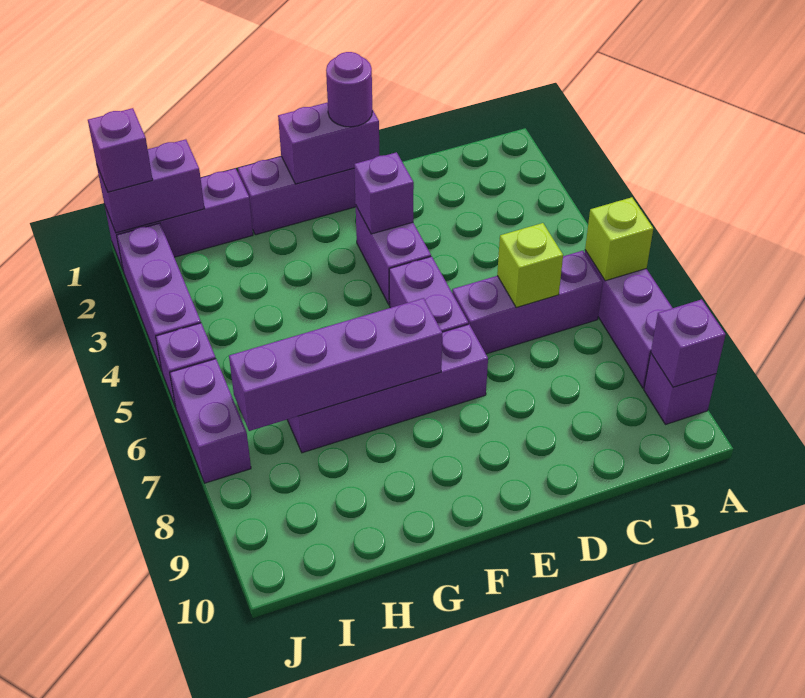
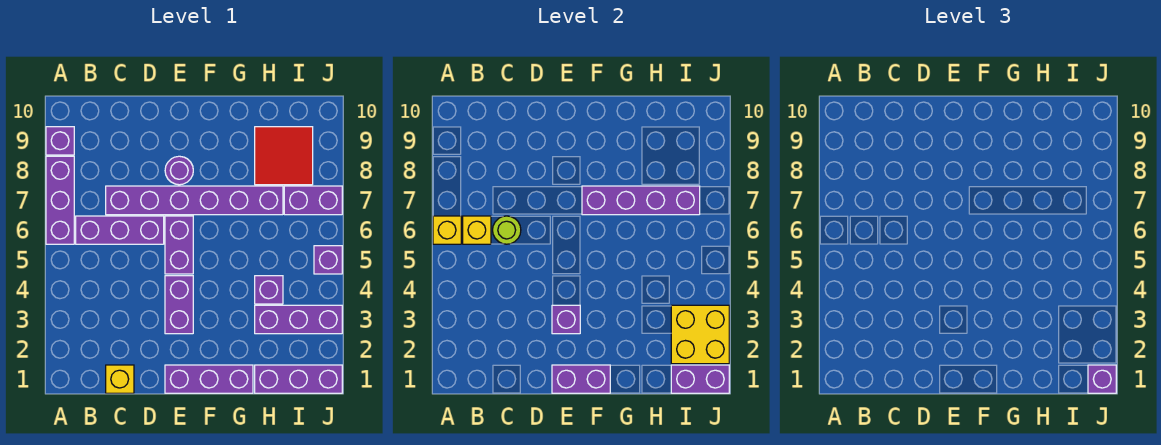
lime 1x1 brick [585,197,653,281] -> yellow 1x1 brick [433,216,461,244]
purple 1x1 brick [651,299,726,387] -> purple 1x1 brick moved to [255,276,283,304]
none -> yellow 1x1 brick [463,216,491,244]
none -> yellow 1x1 brick [106,365,134,393]
lime 1x1 brick [497,223,563,308] -> lime 1x1 round brick [493,216,521,244]
purple 1x1 round brick [326,52,372,127] -> purple 1x1 round brick moved to [165,156,193,185]
purple 1x4 brick [287,324,488,453] -> purple 1x6 brick [106,186,283,215]
none -> red 2x2 tile [255,127,313,185]
none -> yellow 2x2 brick [671,305,729,364]
purple 1x3 brick [116,223,201,371] -> purple 1x3 brick turned to [255,305,342,334]
purple 1x2 brick [170,359,251,483] -> purple 1x2 brick turned to [284,186,342,215]

